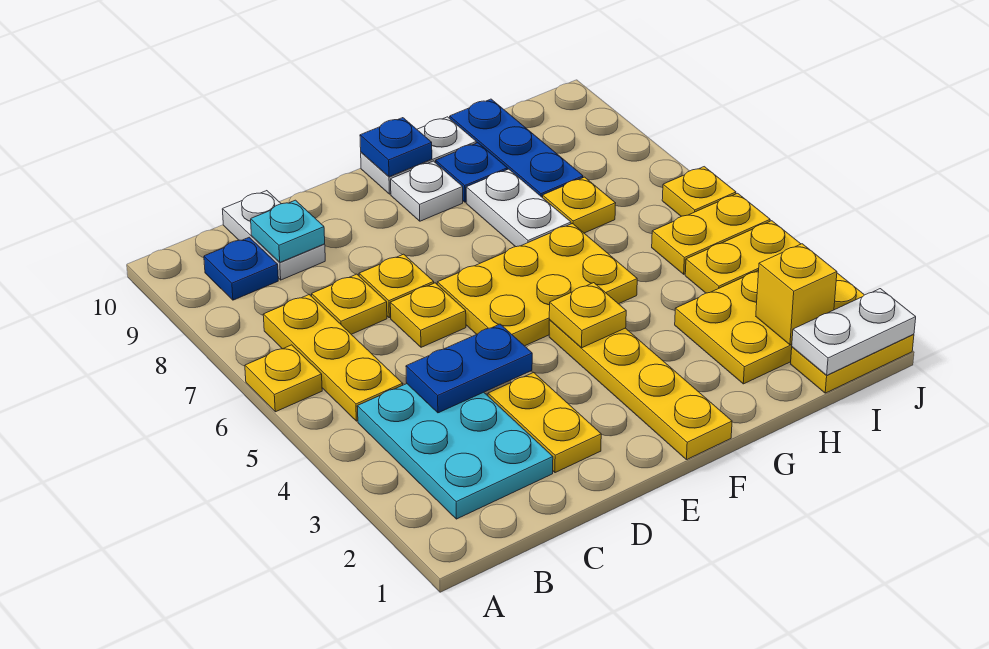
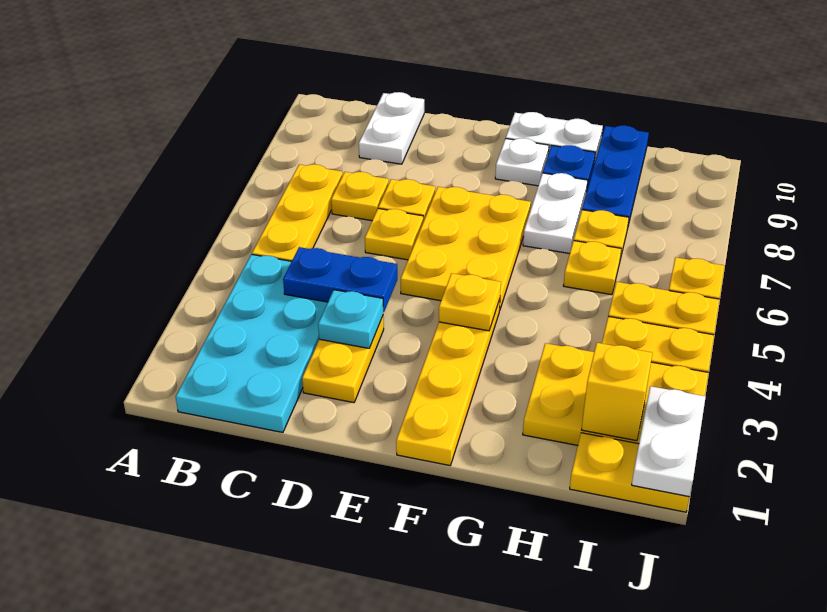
yellow 1x1 plate [245,345,322,412] -> yellow 1x1 plate moved to [564,241,621,295]
cyan 2x3 plate [357,384,553,519] -> cyan 2x4 plate [176,254,328,432]
blue 1x1 plate [204,237,278,300] -> none
cyan 1x1 plate [251,200,325,262] -> cyan 1x1 plate moved to [318,290,383,348]
yellow 2x3 plate [437,224,637,346] -> yellow 2x3 plate turned to [401,187,531,311]
blue 1x1 plate [360,118,432,177] -> none
white 1x2 plate [792,289,916,375] -> white 1x2 plate turned to [632,386,706,497]

